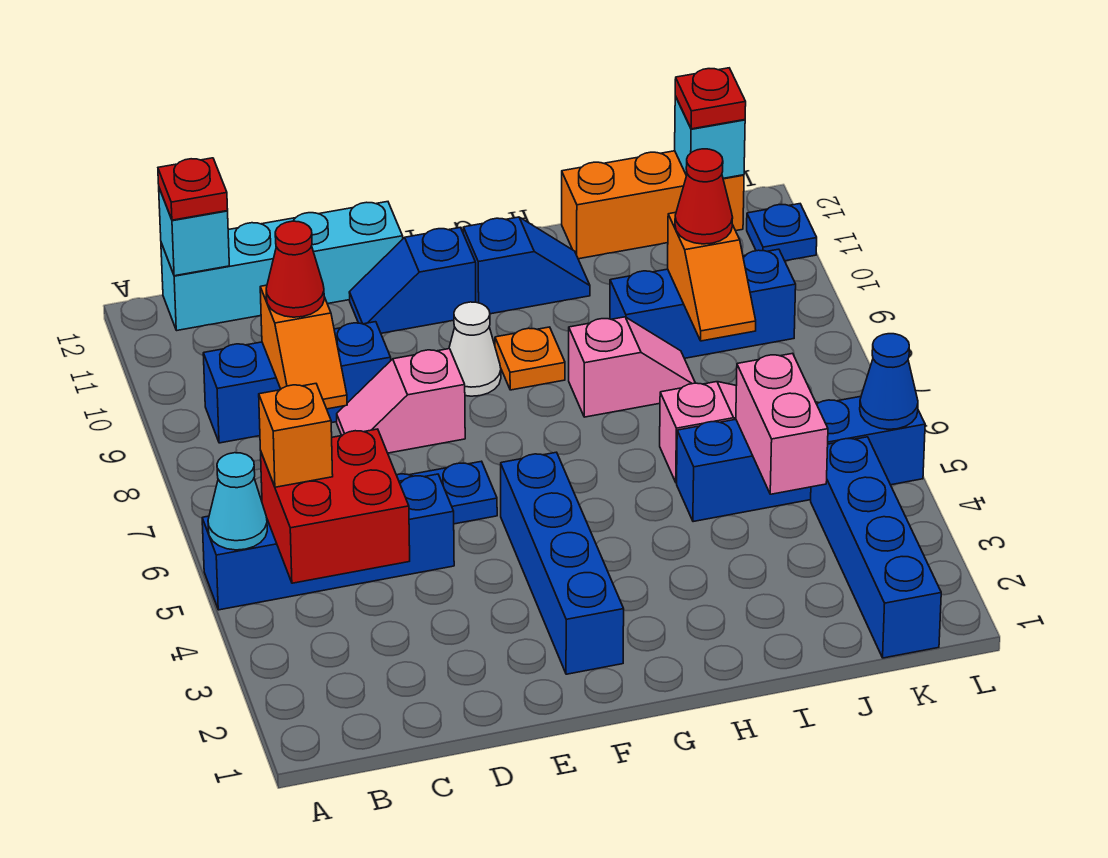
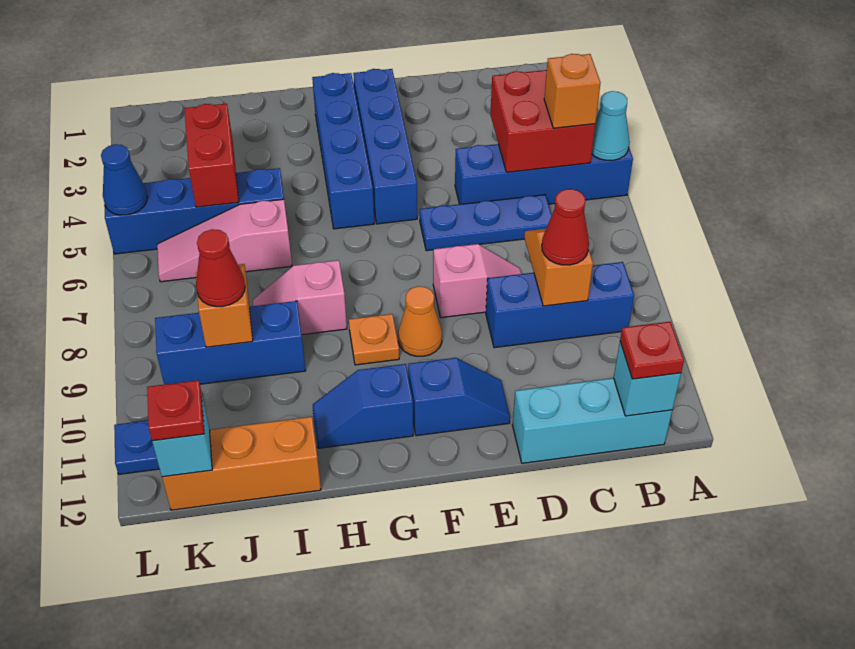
cyan 1x4 brick [161,202,403,330] -> cyan 1x3 brick [512,378,672,463]
white 1x1 cone [449,302,501,396] -> orange 1x1 cone [398,286,442,356]
pink 1x2 brick [736,353,828,494] -> red 1x2 brick [185,104,239,207]
blue 1x4 brick [811,437,941,658] -> blue 1x4 brick moved to [312,73,374,229]

